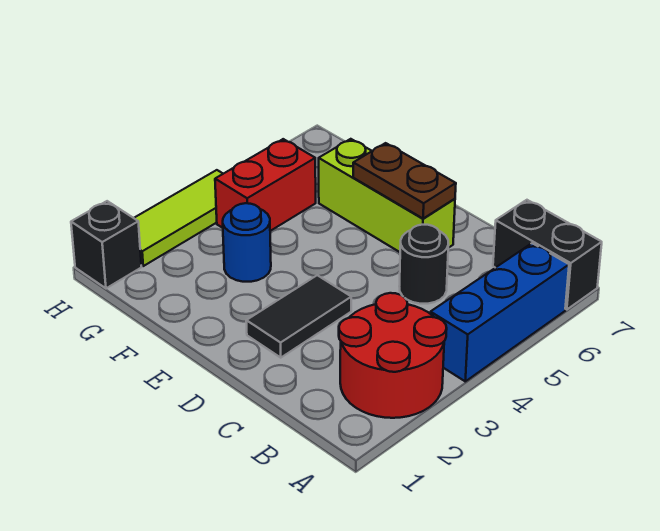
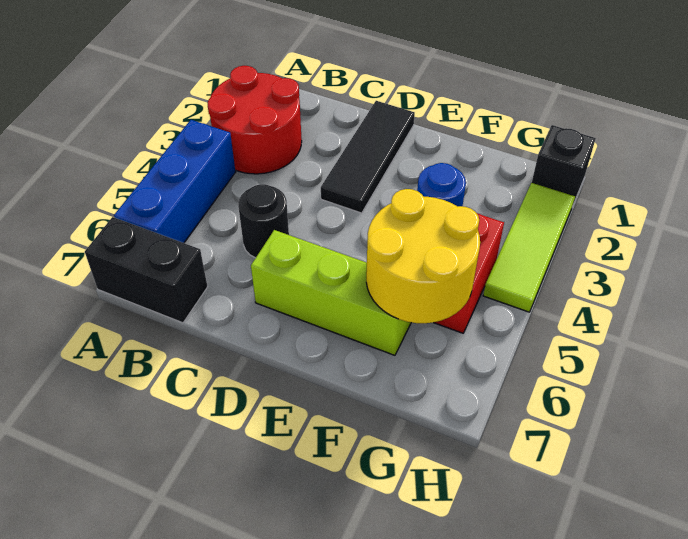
black 1x2 tile [246,275,351,358] -> black 1x3 tile [321,101,415,213]
brown 1x2 plate [353,143,456,218] -> none
none -> yellow 2x2 round brick [366,189,480,323]

